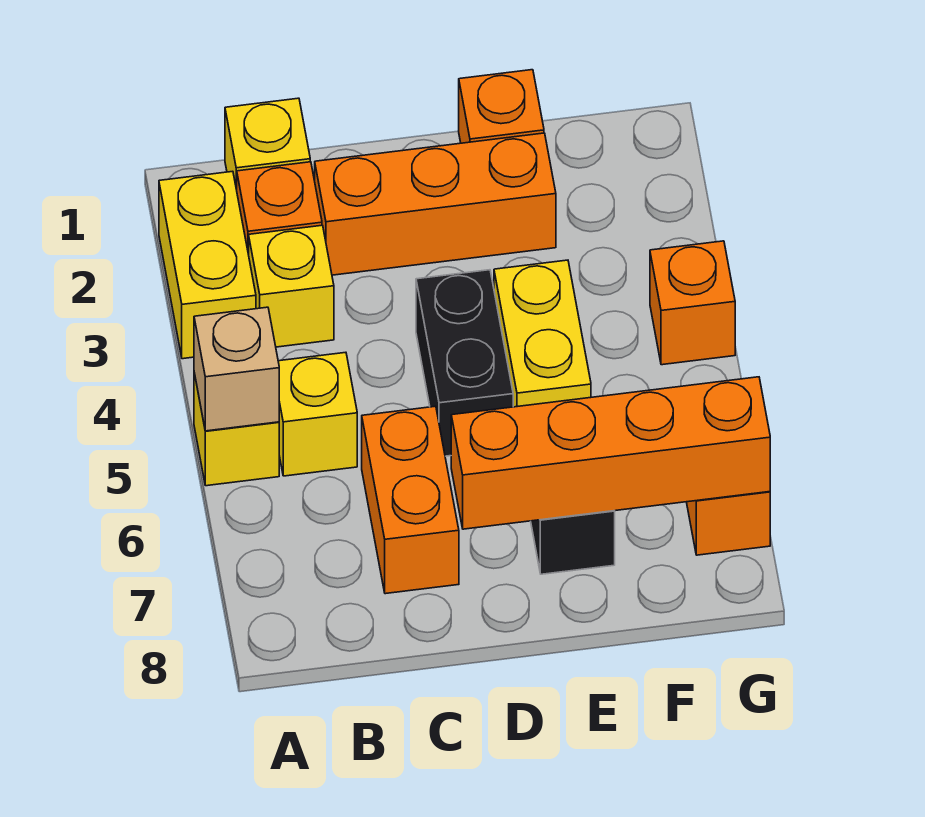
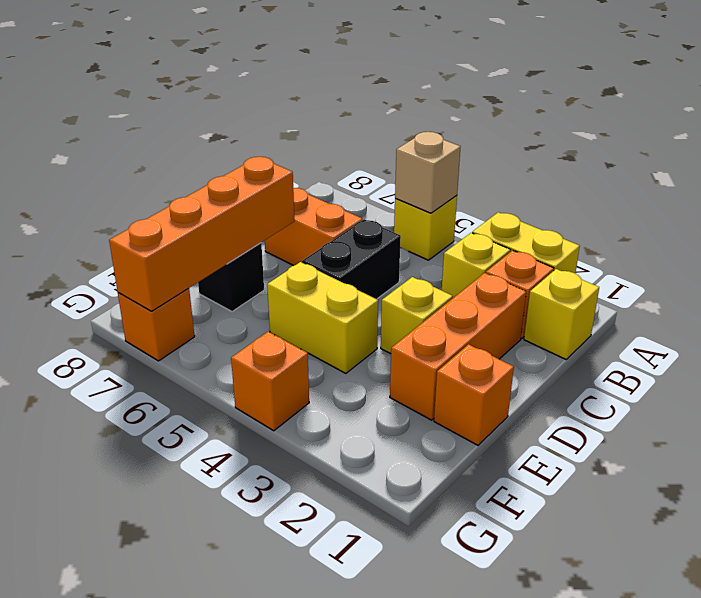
yellow 1x1 brick [278,352,357,476] -> yellow 1x1 brick moved to [381,277,453,354]
black 1x2 brick [416,270,513,456] -> black 1x2 brick turned to [302,219,401,299]

